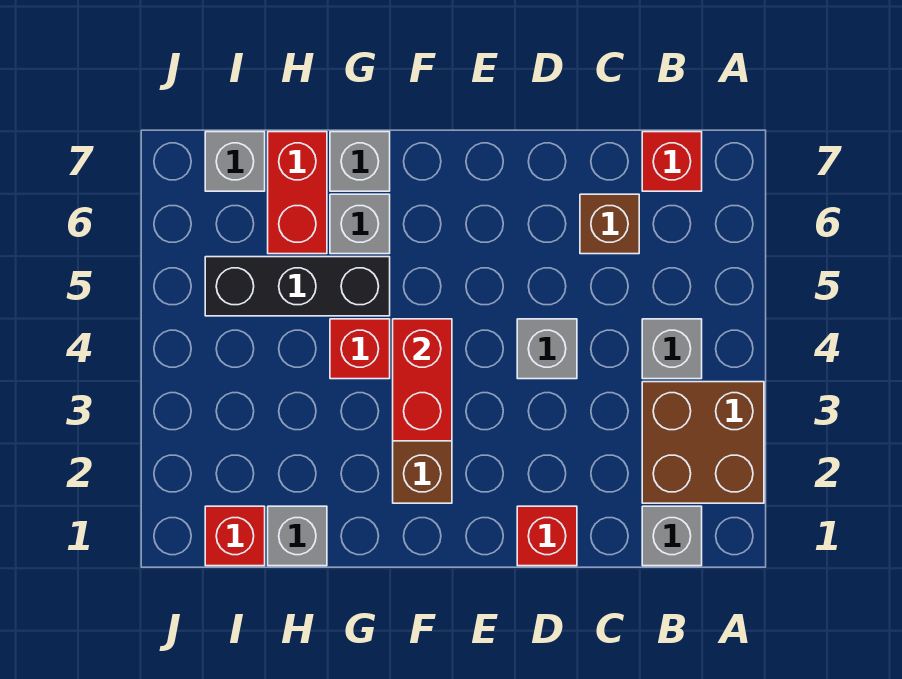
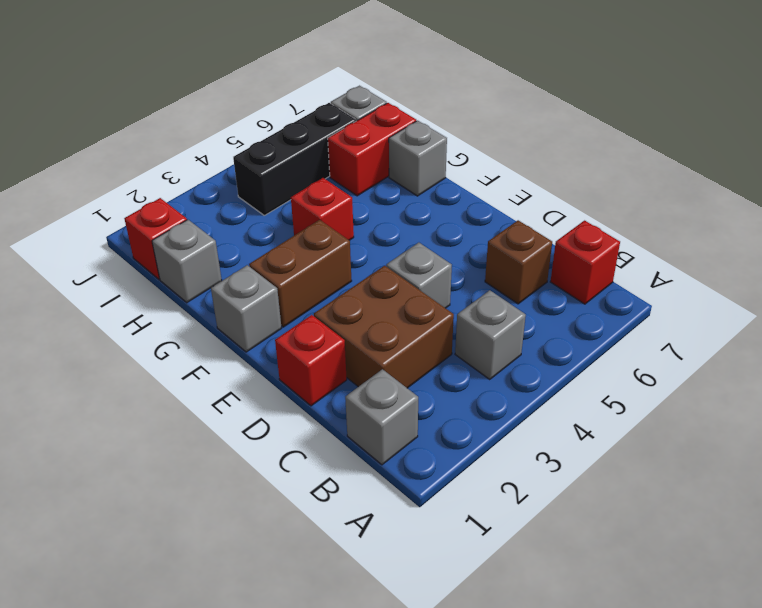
brown 2x2 brick [642,382,764,503] -> brown 2x2 brick moved to [314,266,454,388]
red 1x2 brick [393,319,452,441] -> none
black 1x3 brick [205,257,390,316] -> black 1x3 brick turned to [233,103,356,215]
grey 1x1 brick [330,194,390,254] -> grey 1x1 brick moved to [211,265,281,352]

